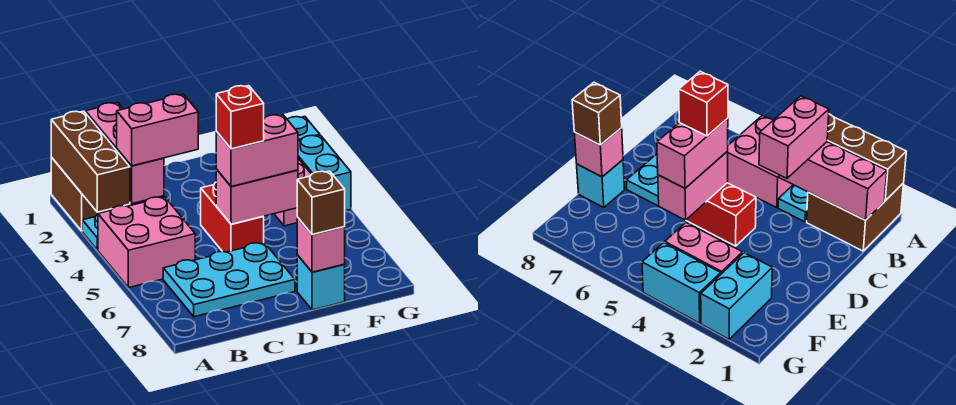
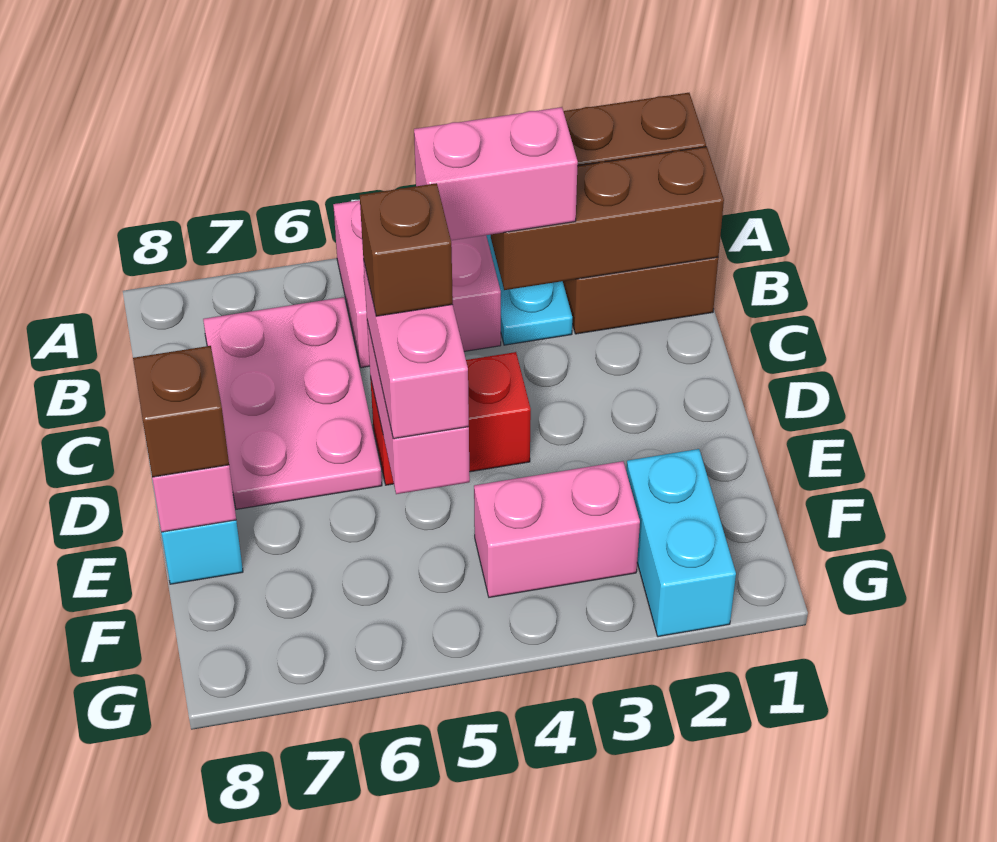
pink 1x3 brick [86,103,164,204] -> brown 1x3 brick [491,147,724,290]
pink 1x2 brick [117,94,198,166] -> pink 1x2 brick turned to [414,107,578,240]
cyan 2x3 plate [163,243,295,317] -> pink 2x3 plate [203,297,382,509]
red 1x1 brick [216,86,264,149] -> brown 1x1 brick [360,183,453,316]
cyan 1x2 brick [298,135,351,211] -> none

